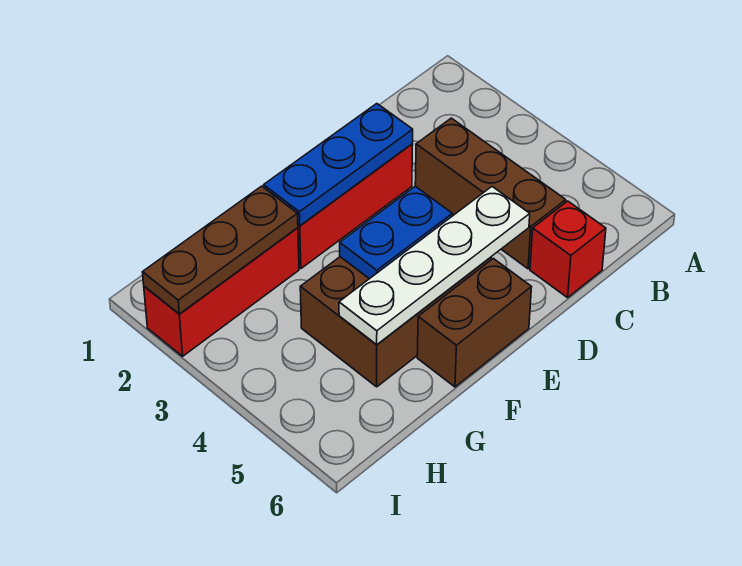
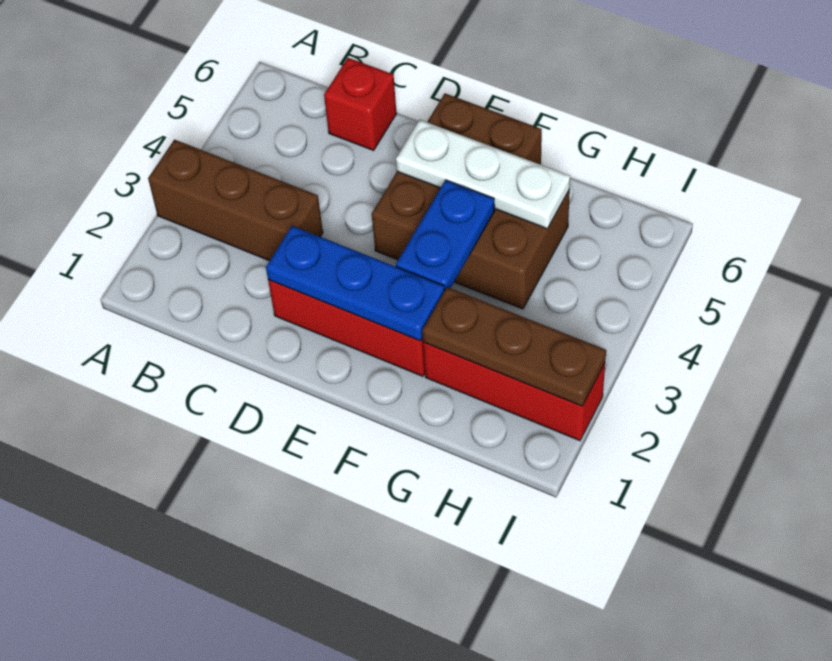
brown 1x3 brick [415,118,566,269] -> brown 1x3 brick turned to [148,140,323,261]
white 1x4 plate [339,187,530,345] -> white 1x3 plate [396,120,570,229]
blue 1x2 plate [340,186,452,279] -> blue 1x2 plate turned to [396,180,495,289]

